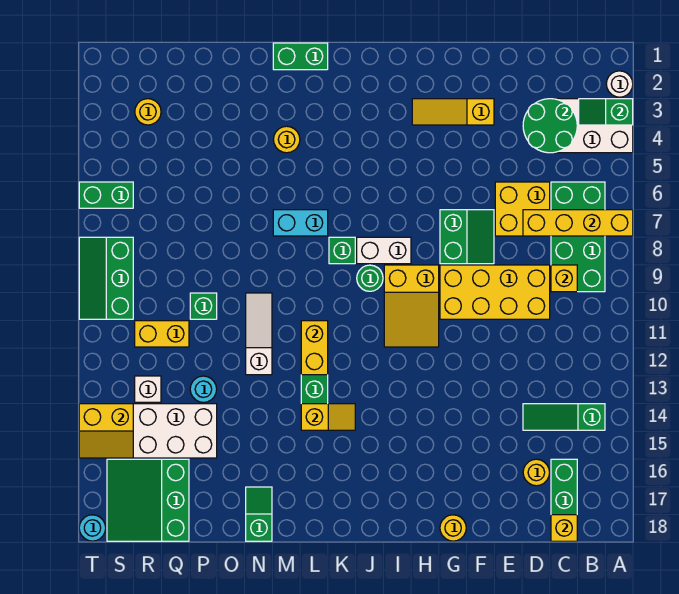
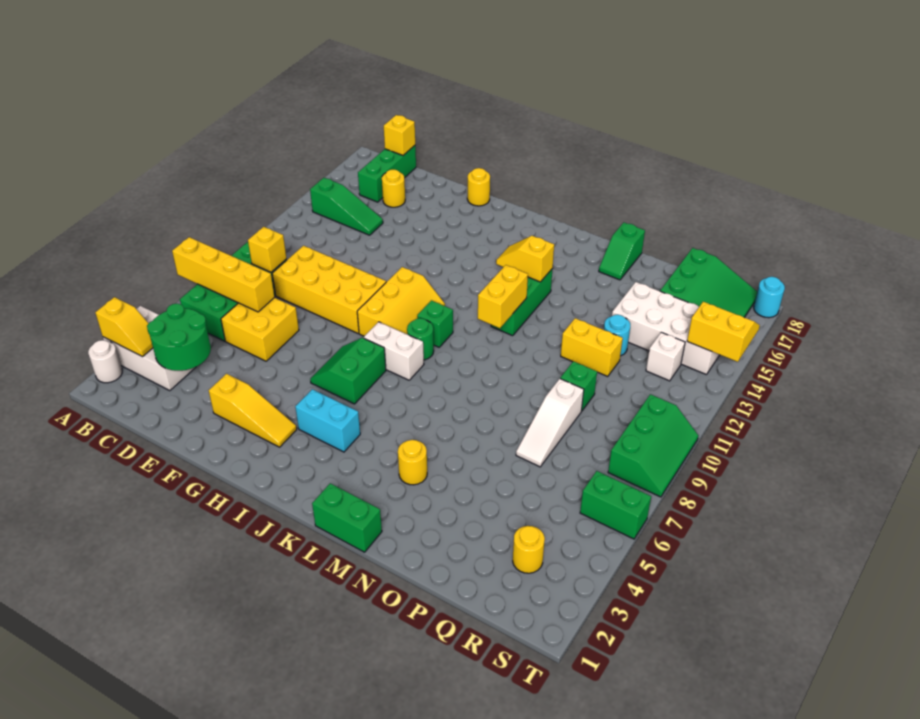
green 1x2 slope [579,99,633,125] -> yellow 1x2 slope [95,297,153,357]
green 2x2 slope [440,210,494,264] -> green 2x2 slope moved to [310,338,386,404]
yellow 2x3 slope [384,265,439,347] -> yellow 2x3 slope turned to [357,267,445,336]
green 1x1 brick [329,237,355,264] -> green 1x1 brick moved to [417,300,453,347]
cyan 1x2 brick [273,210,328,236] -> cyan 1x2 brick moved to [295,389,360,452]
white 1x3 slope [246,293,272,375] -> white 1x3 slope moved to [516,379,584,467]
yellow 1x2 brick [135,321,189,347] -> yellow 1x2 brick moved to [561,318,623,377]

